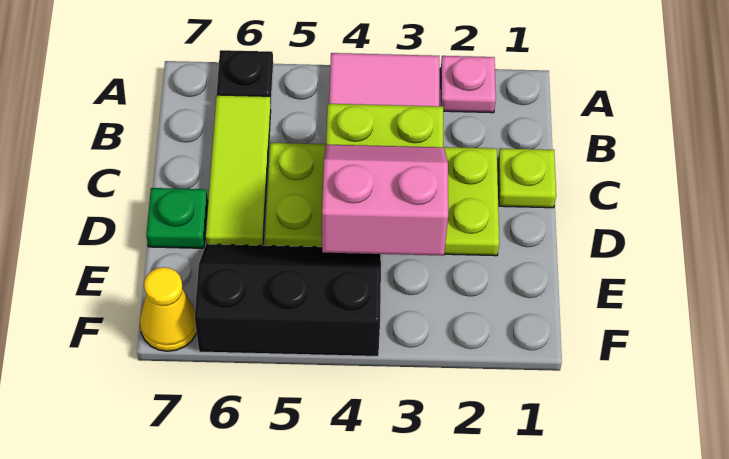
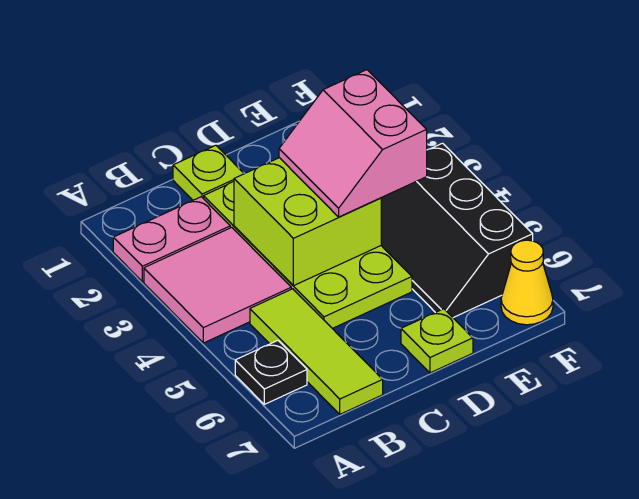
pink 1x1 plate [441,56,496,113] -> pink 1x2 plate [113,197,230,282]
lime 1x3 tile [206,95,271,246] -> lime 1x3 tile turned to [250,289,383,414]
green 1x1 plate [146,188,208,248] -> lime 1x1 plate [401,309,473,373]

